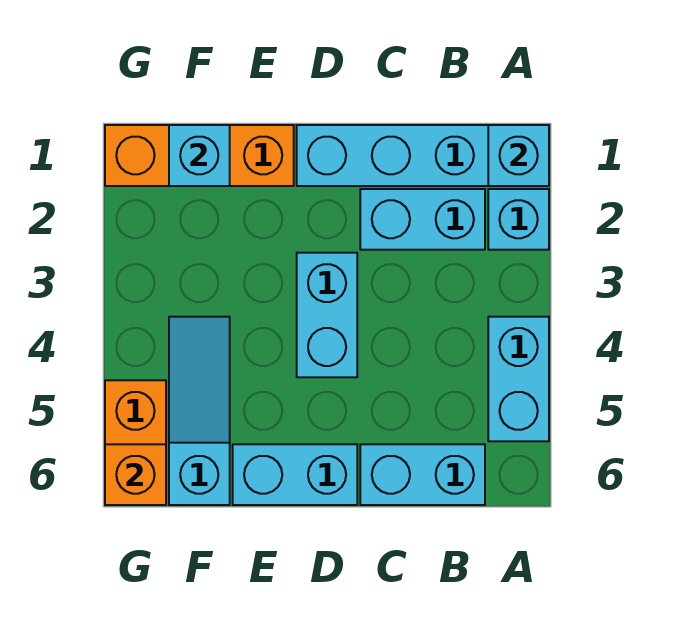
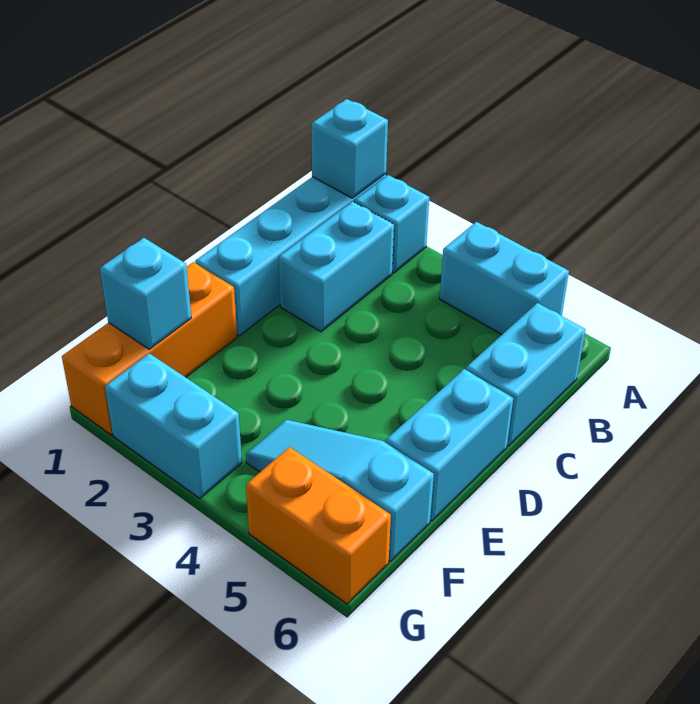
cyan 1x2 brick [297,253,357,377] -> cyan 1x2 brick moved to [105,353,242,498]
orange 1x1 brick [105,444,166,505] -> none

